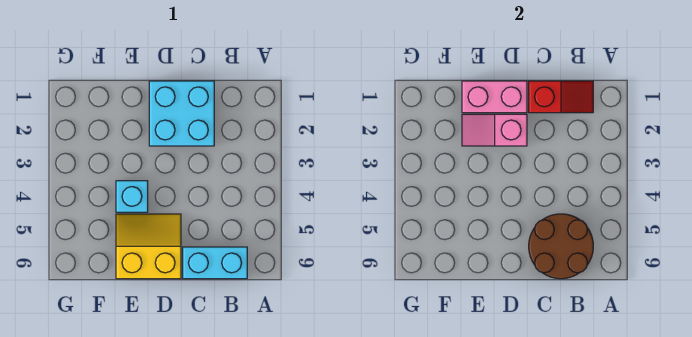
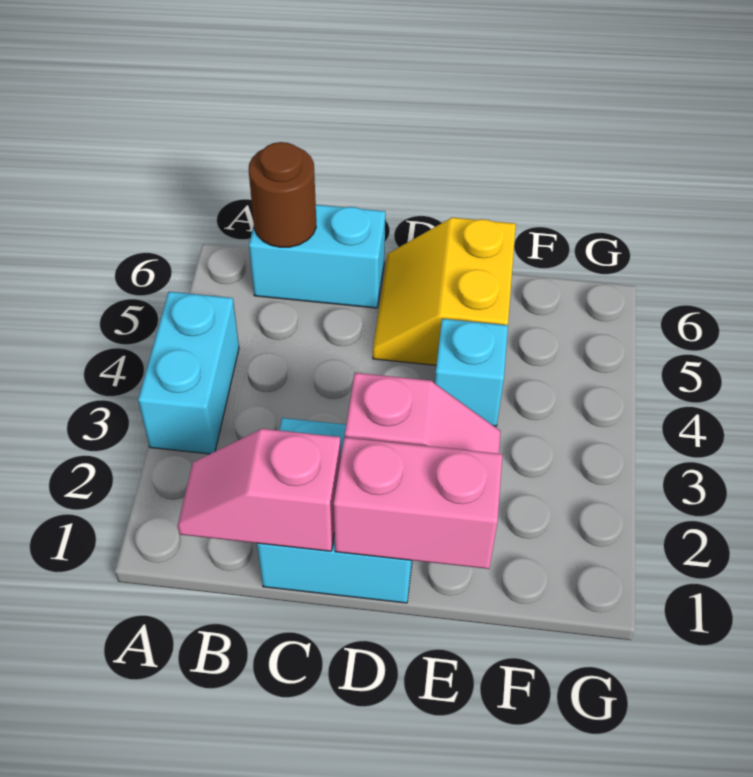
none -> cyan 1x2 brick [138,292,239,454]
red 1x2 slope [529,81,593,113] -> pink 1x2 slope [178,429,341,551]
brown 2x2 round brick [529,214,593,279] -> brown 1x1 round brick [249,142,316,247]
yellow 2x2 slope [116,214,181,279] -> yellow 2x2 slope turned to [373,217,516,365]

